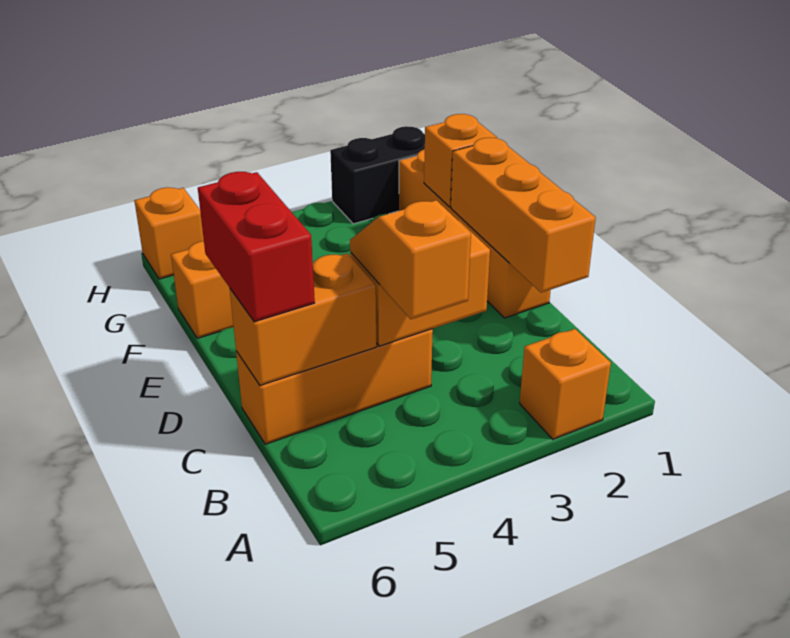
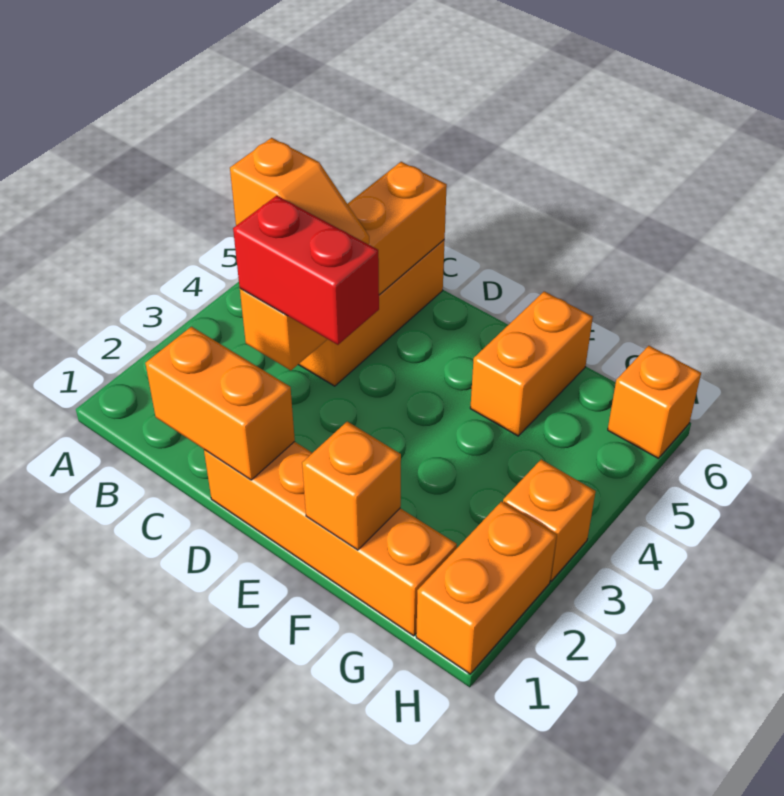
orange 1x1 brick [520,329,611,439] -> orange 1x1 brick moved to [503,460,596,581]
orange 1x3 brick [451,138,596,293] -> orange 1x2 brick [145,327,295,480]
red 1x2 brick [198,172,315,322] -> red 1x2 brick moved to [233,196,379,345]
black 1x2 brick [330,126,425,224] -> orange 1x2 brick [416,501,557,674]

